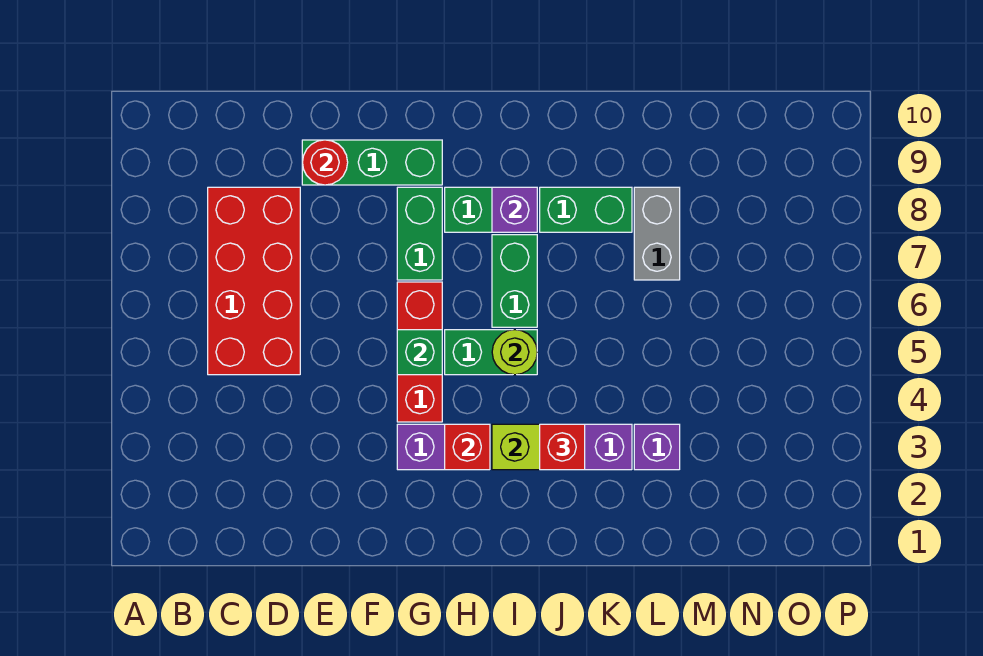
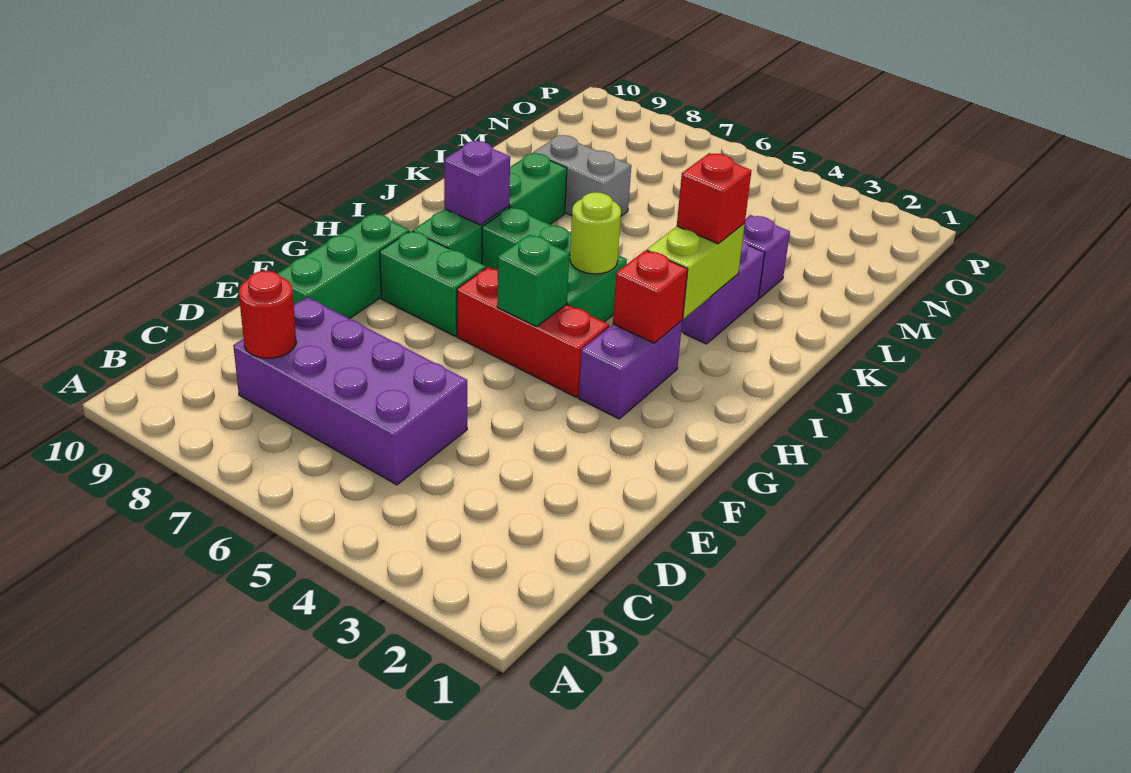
red 2x4 brick [208,187,300,375] -> purple 2x4 brick [233,297,467,485]
red 1x1 round brick [302,140,348,185] -> red 1x1 round brick moved to [239,271,296,358]

